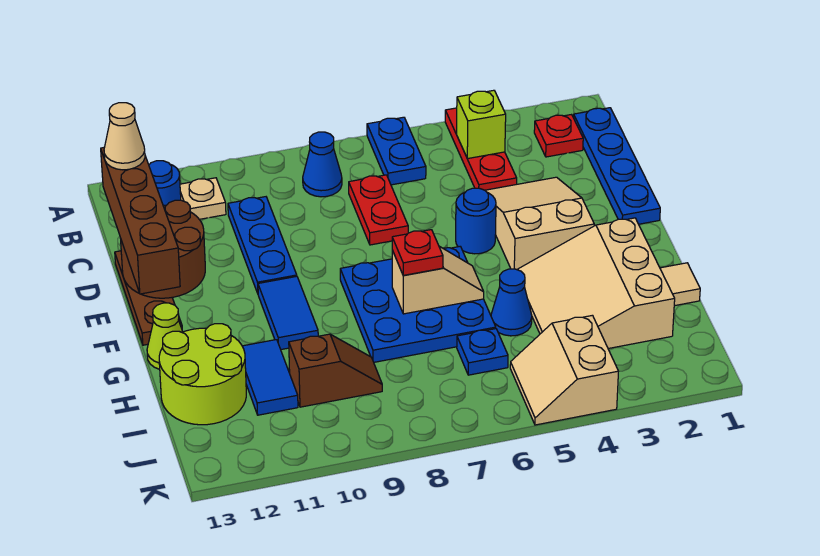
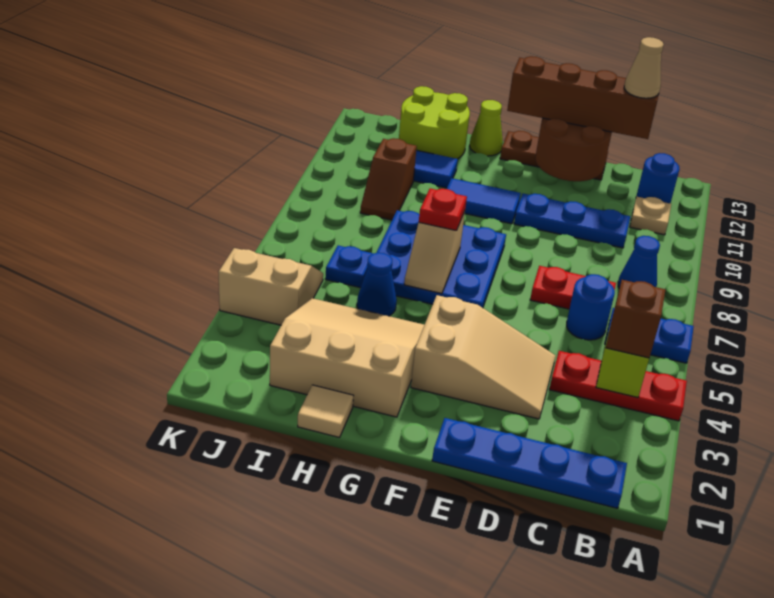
red 1x1 plate [534,115,583,157] -> none
none -> brown 1x1 brick [606,280,665,358]
blue 1x1 round brick [456,188,496,254] -> blue 1x1 round brick moved to [567,274,615,340]

